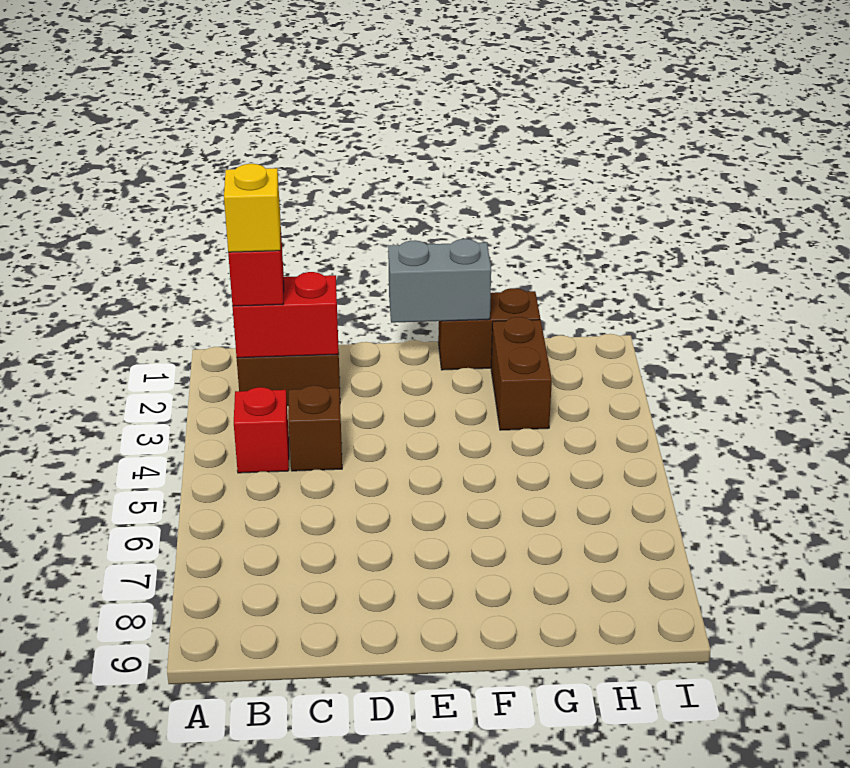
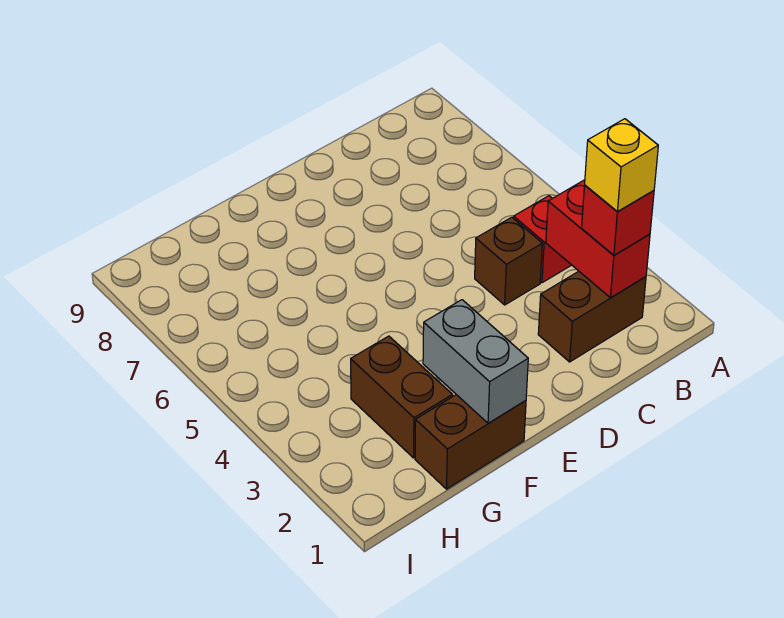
red 1x2 brick [233,272,339,358] -> red 1x2 brick turned to [546,180,650,298]
grey 1x2 brick [388,239,491,323] -> grey 1x2 brick turned to [423,300,528,423]

